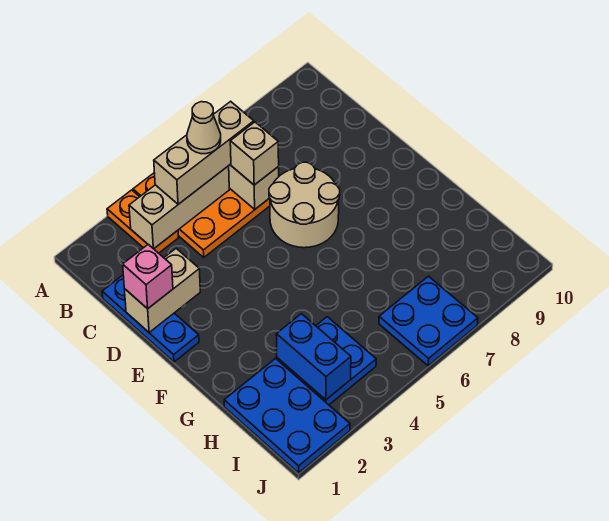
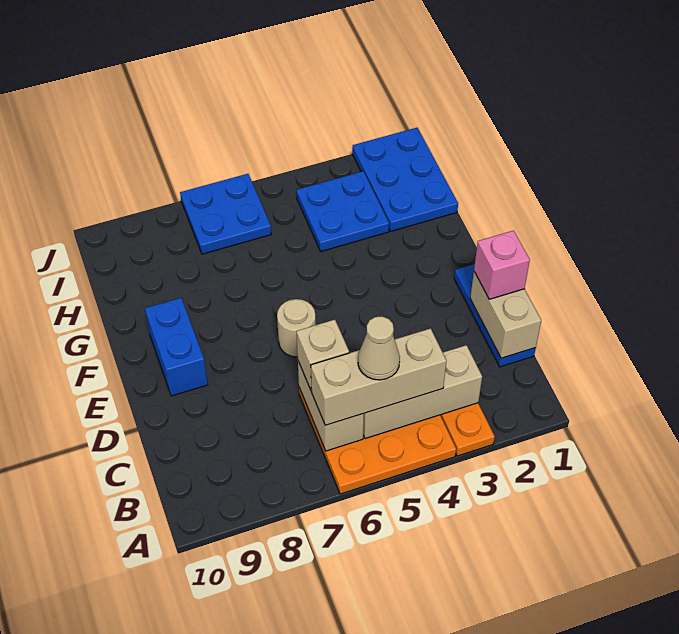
tan 1x2 brick [124,248,200,332] -> tan 1x2 brick turned to [470,272,541,358]
tan 2x2 round brick [269,162,340,248] -> tan 1x1 round brick [277,299,316,357]
blue 1x2 brick [276,314,351,400] -> blue 1x2 brick moved to [145,298,208,396]

